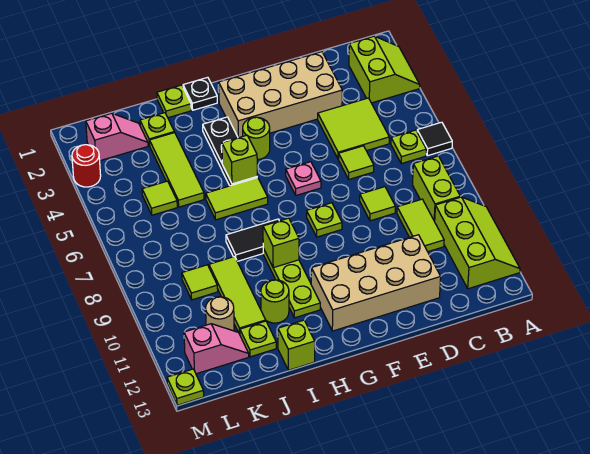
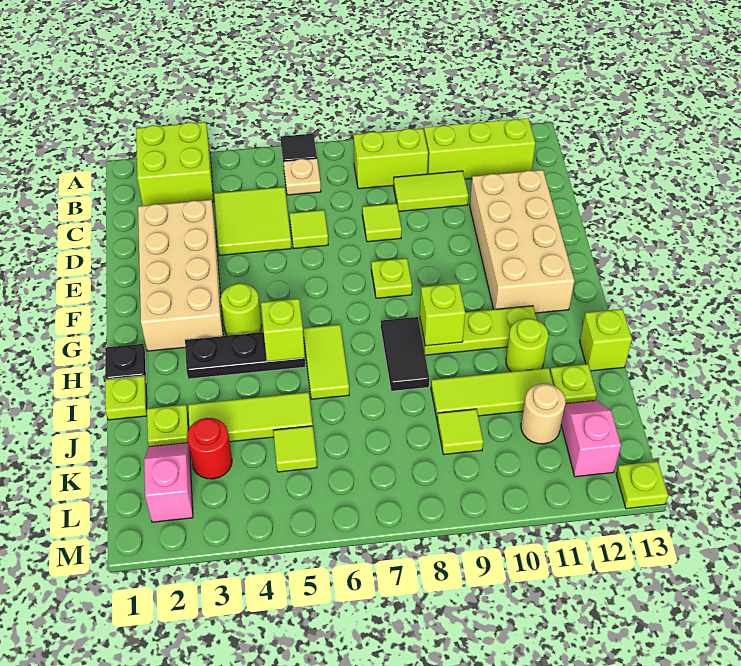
lime 2x2 slope [349,36,420,103] -> lime 2x2 brick [136,122,214,206]
lime 1x1 plate [391,130,426,164] -> tan 1x1 plate [283,158,321,195]
pink 1x1 plate [286,162,321,195] -> none
red 1x1 round brick [72,145,101,187] -> red 1x1 round brick moved to [187,418,232,479]

